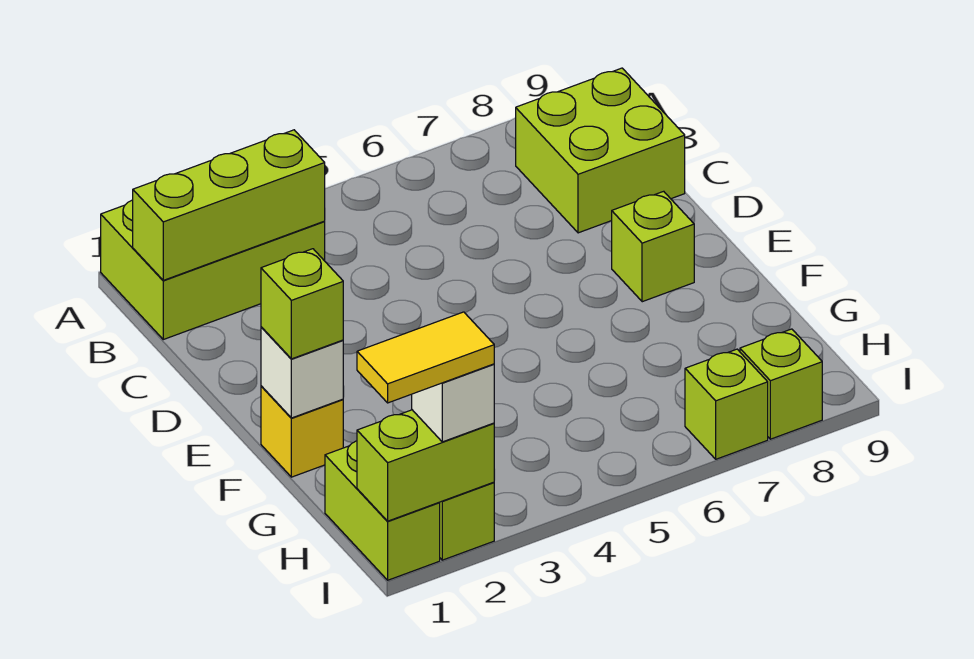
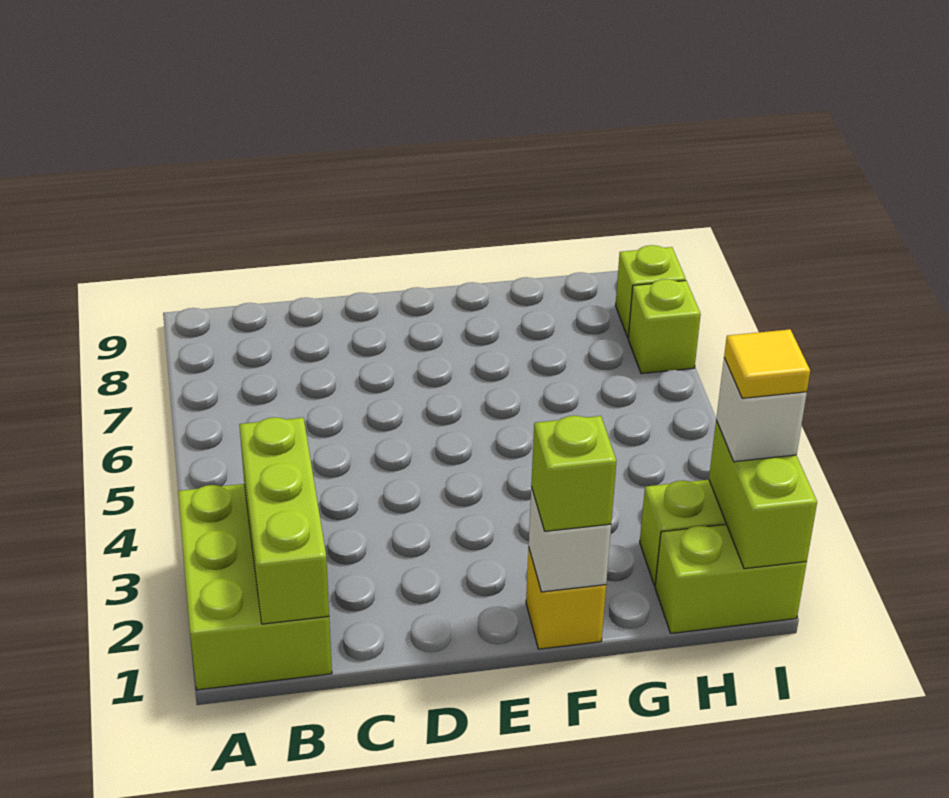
lime 2x2 brick [516,68,685,233] -> none
lime 1x1 brick [612,191,694,302] -> none
yellow 1x2 tile [357,312,494,403] -> yellow 1x1 tile [724,329,810,398]

